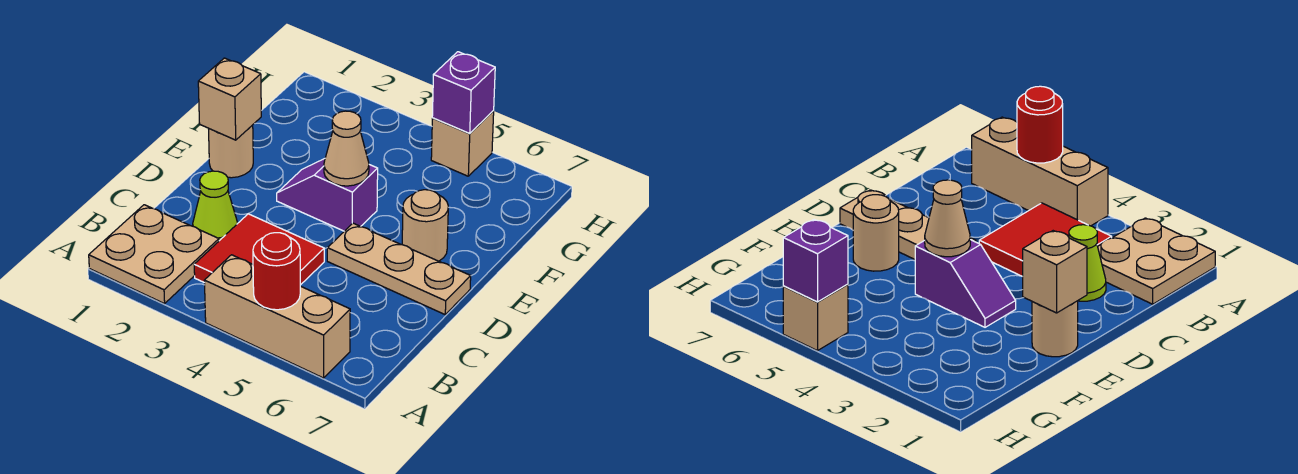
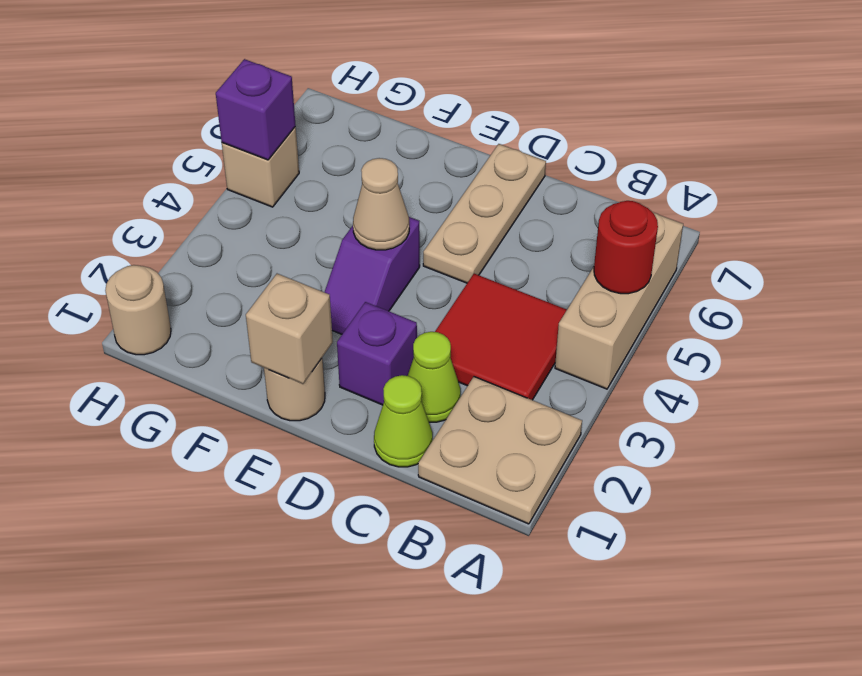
none -> lime 1x1 cone [374,375,433,467]
none -> purple 1x1 brick [337,302,417,405]
tan 1x1 round brick [402,190,448,261] -> tan 1x1 round brick moved to [105,265,171,355]

